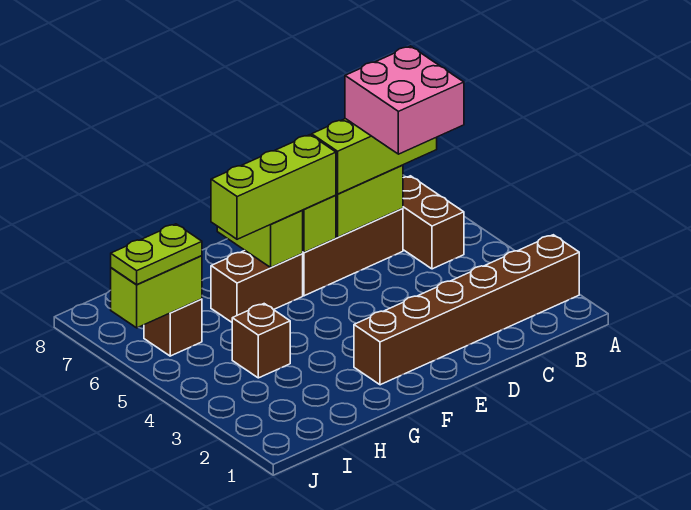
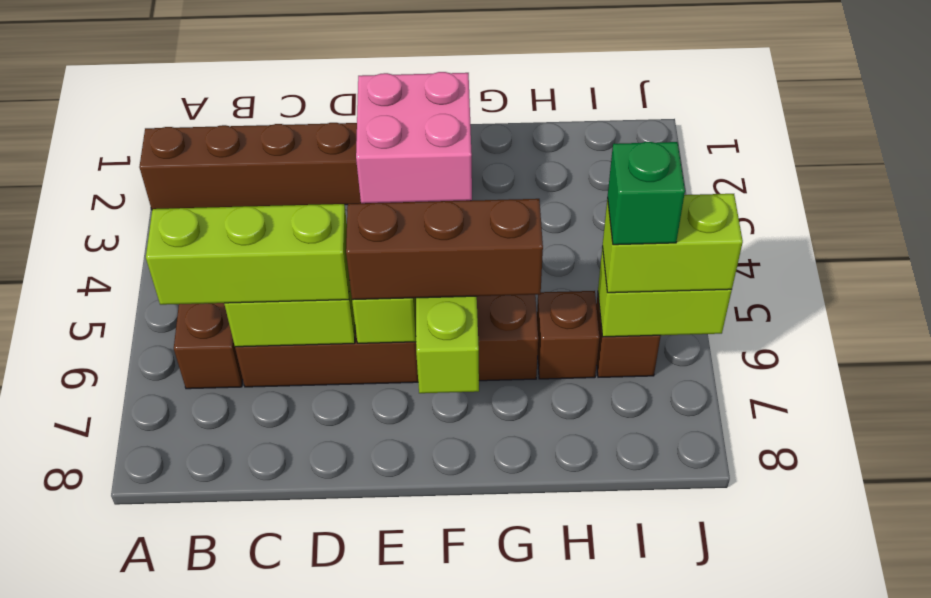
pink 2x2 brick [345,46,464,154] -> pink 2x2 brick moved to [356,72,472,203]
lime 1x3 brick [211,135,336,239] -> brown 1x3 brick [346,199,543,300]
brown 1x1 brick [232,304,290,378] -> brown 1x1 brick moved to [537,291,599,379]
lime 1x2 plate [111,224,202,284] -> lime 1x2 brick [603,194,743,293]
none -> green 1x1 brick [608,142,685,245]

